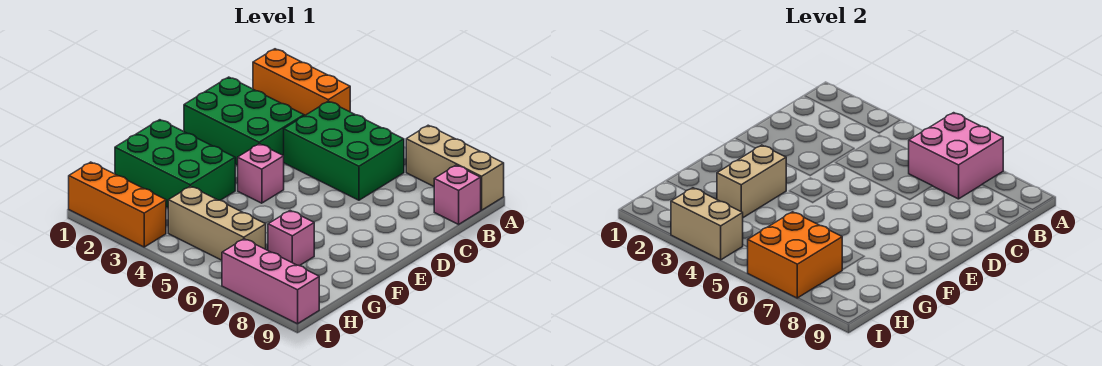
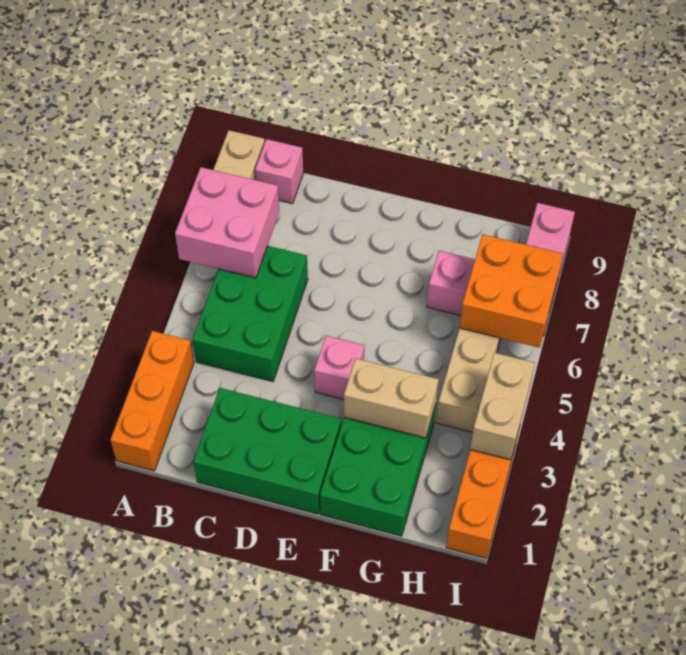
green 2x3 brick [184,77,304,165] -> green 2x3 brick turned to [193,388,341,514]

